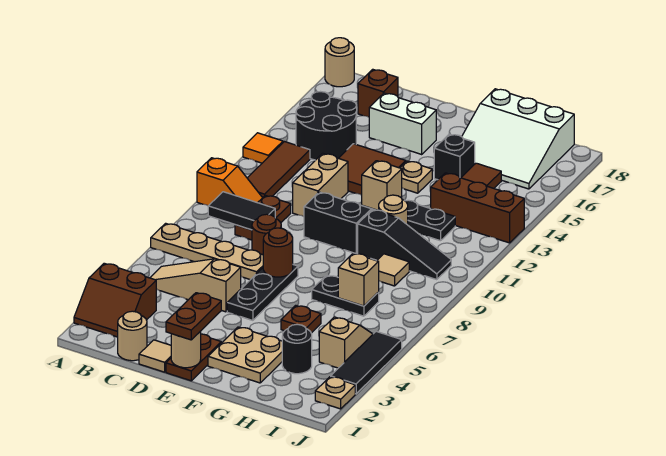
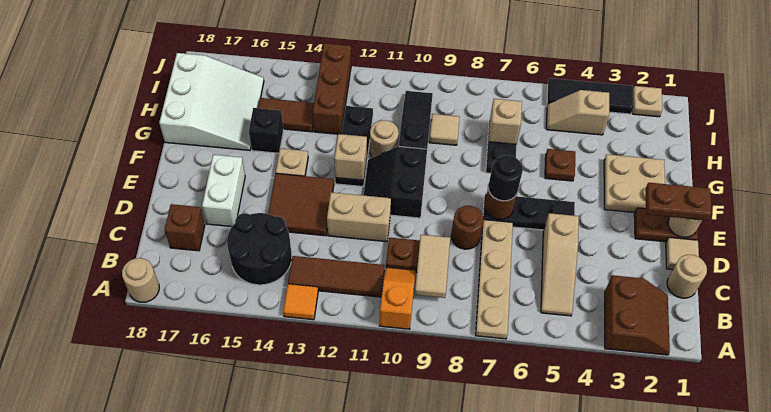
black 1x2 tile [208,192,275,230] -> tan 1x2 tile [415,235,450,298]
black 1x1 round brick [282,324,312,374] -> black 1x1 round brick moved to [488,155,523,201]

